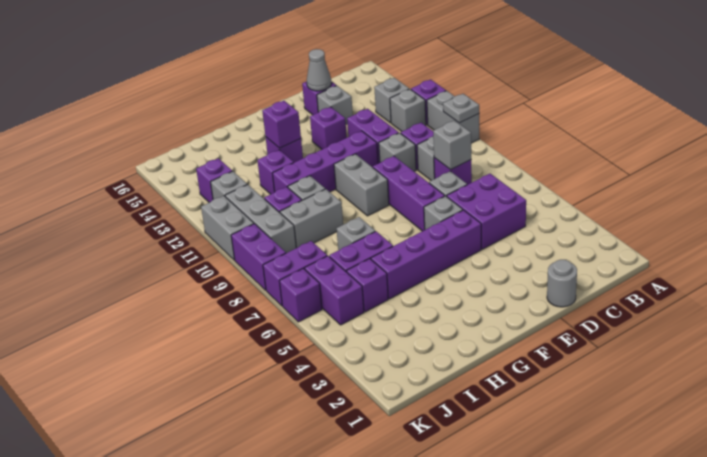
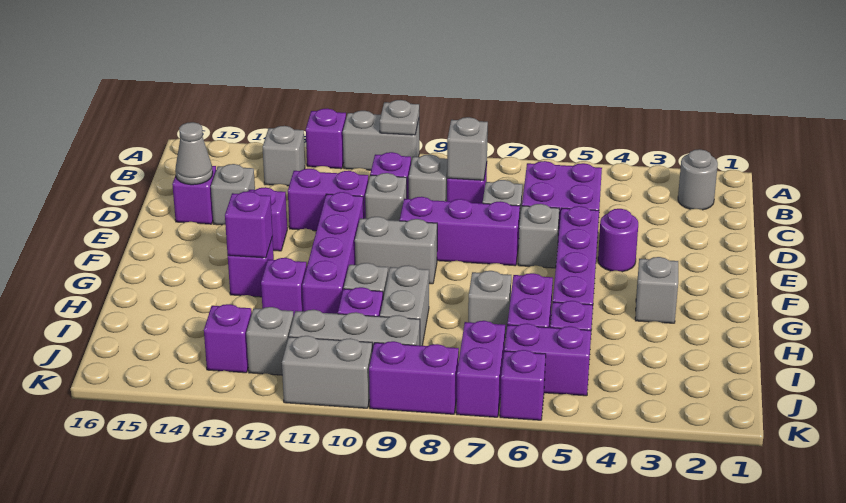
grey 1x1 brick [390,89,426,131] -> grey 1x1 brick moved to [635,257,678,323]
grey 1x1 round brick [547,260,577,307] -> grey 1x1 round brick moved to [678,149,718,210]
none -> purple 1x1 round brick [598,209,638,272]

